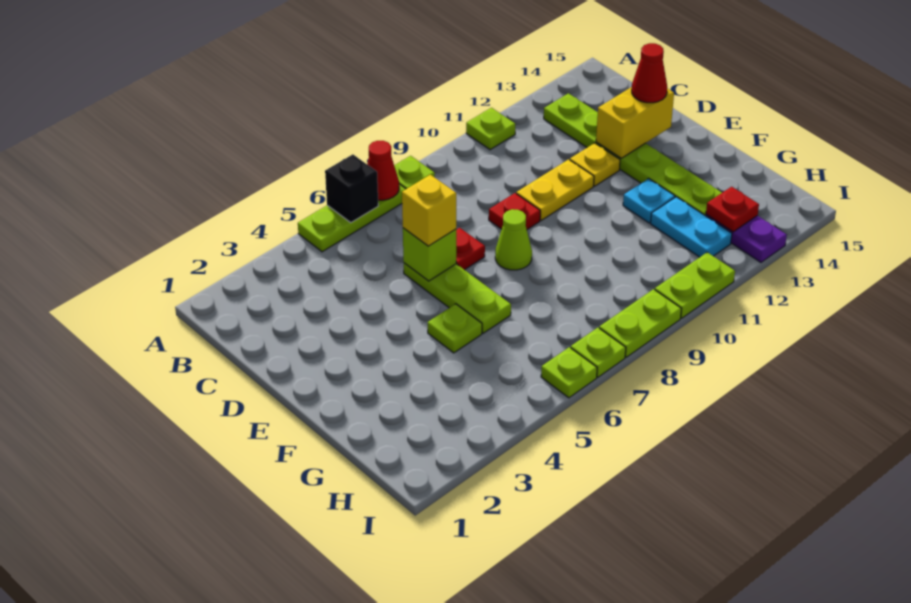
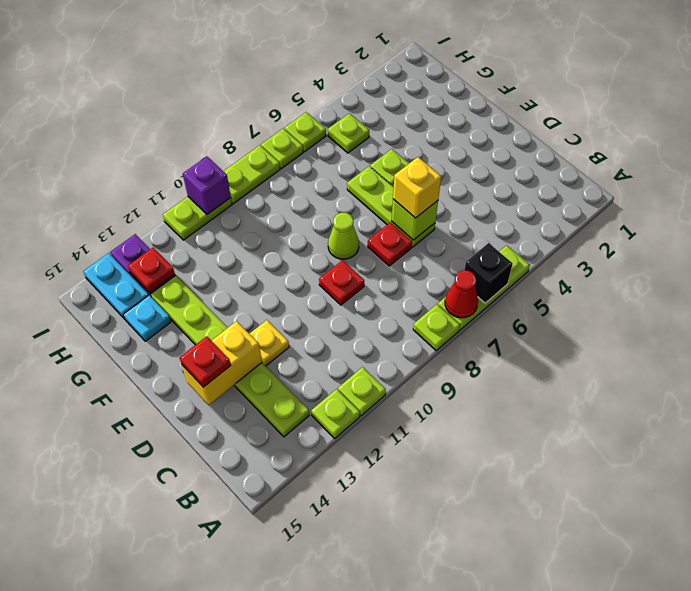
none -> lime 1x1 plate [311,389,360,438]
yellow 1x2 plate [516,159,594,220] -> none
red 1x1 cone [632,43,667,103] -> red 1x1 plate [179,336,231,387]
cyan 1x1 plate [623,179,675,223] -> cyan 1x1 plate moved to [123,295,171,341]
cyan 1x2 plate [651,197,732,257] -> cyan 1x2 plate moved to [83,253,148,319]
none -> lime 1x1 plate [328,113,369,153]
none -> purple 1x1 brick [183,157,231,215]

